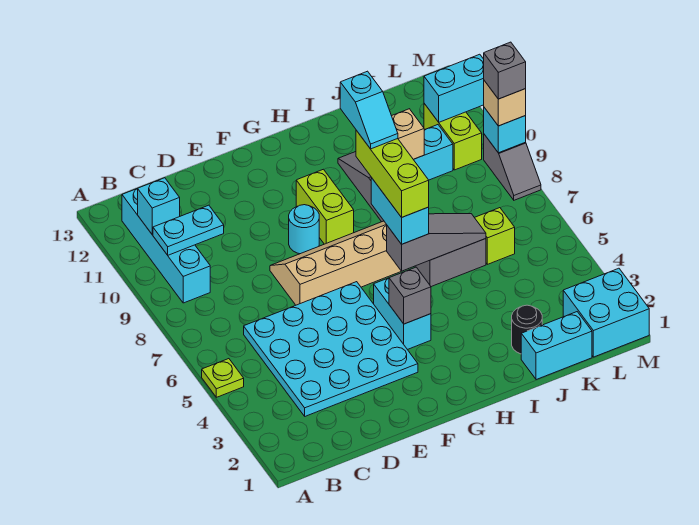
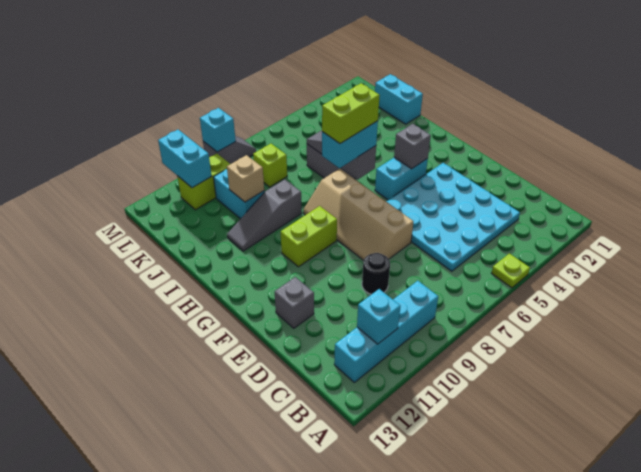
cyan 1x2 plate [153,205,224,255] -> none
cyan 1x1 round brick [289,205,319,254] -> none
lime 1x3 brick [356,130,429,217] -> lime 1x2 brick [322,83,380,144]
cyan 1x2 slope [340,71,398,149] -> none
black 1x1 round brick [512,305,542,354] -> black 1x1 round brick moved to [362,253,390,294]
lime 1x1 brick [474,208,515,264] -> lime 1x1 brick moved to [253,144,287,187]
cyan 2x2 brick [563,268,649,357] -> none
tan 1x1 brick [484,81,526,126] -> none
grey 1x1 brick [484,42,526,99] -> grey 1x1 brick moved to [275,277,314,328]

